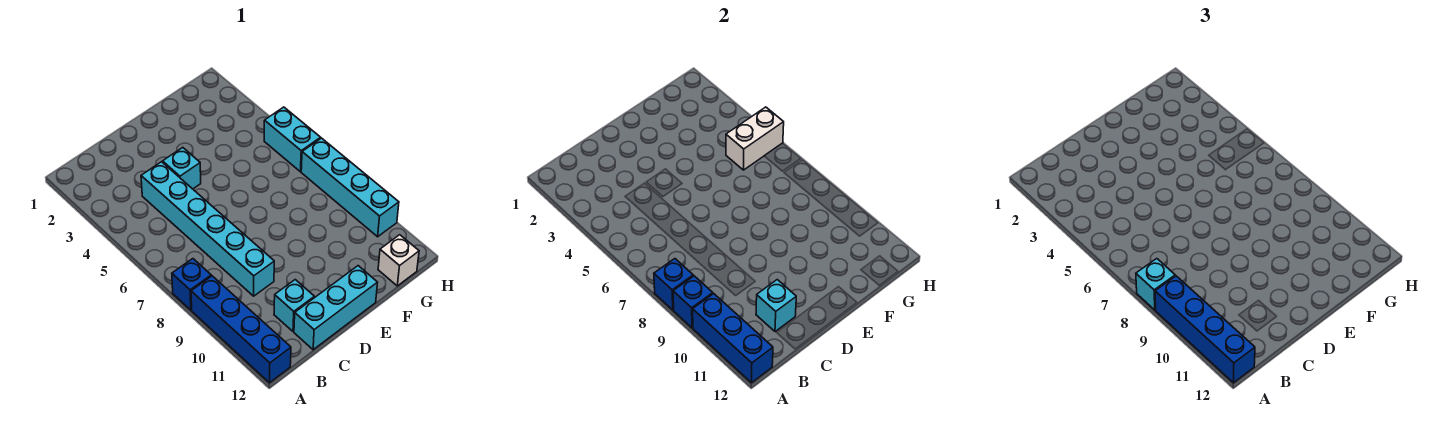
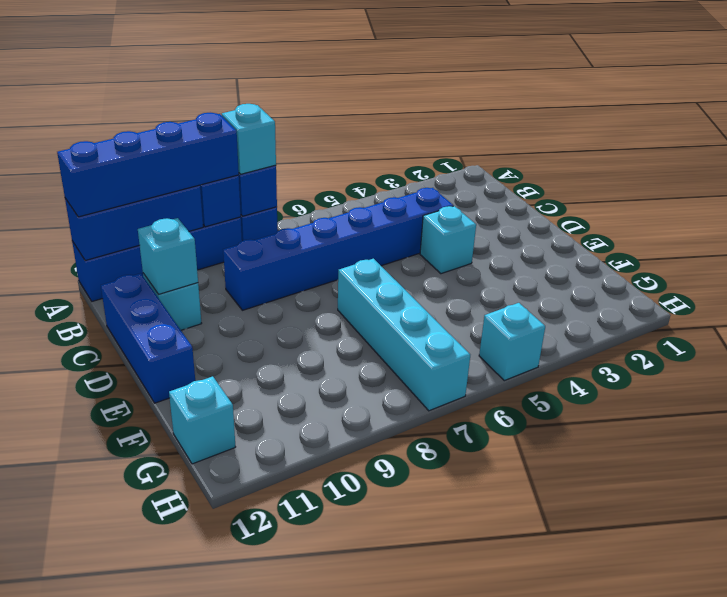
cyan 1x6 brick [141,162,274,296] -> blue 1x6 brick [223,188,453,310]
cyan 1x3 brick [294,266,378,350] -> blue 1x3 brick [101,273,195,403]
white 1x2 brick [726,107,784,170] -> none
white 1x1 brick [378,235,419,286] -> cyan 1x1 brick [169,376,235,464]
cyan 1x2 brick [264,107,321,172] -> cyan 1x1 brick [479,303,545,381]
cyan 1x4 brick [301,138,399,237] -> cyan 1x4 brick turned to [338,259,470,411]

